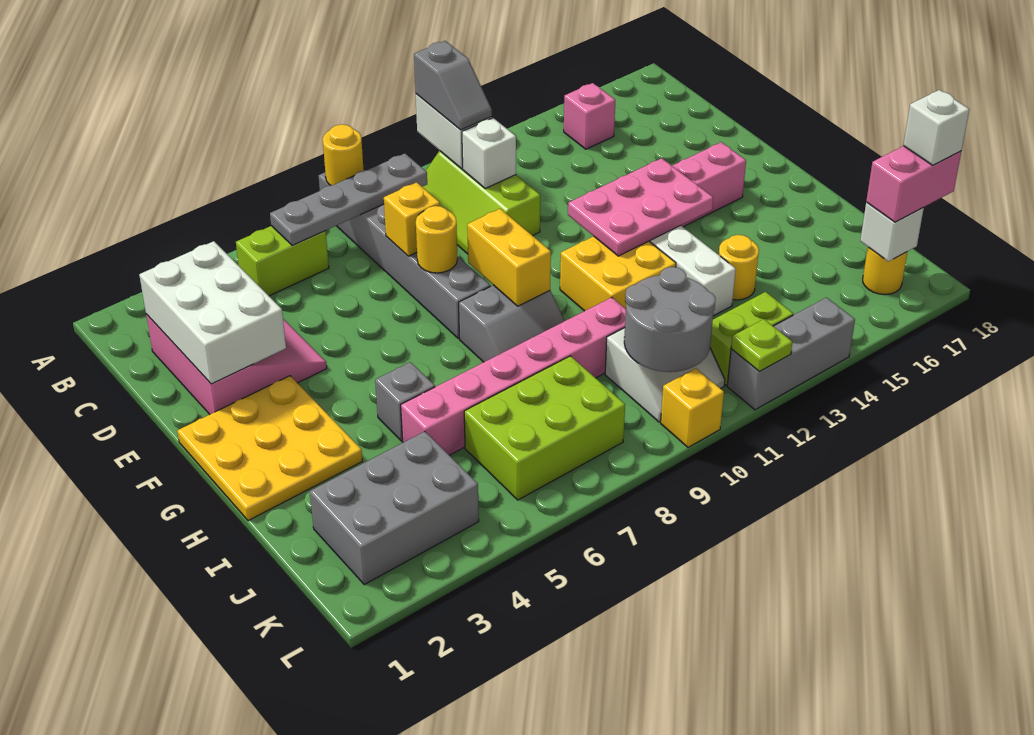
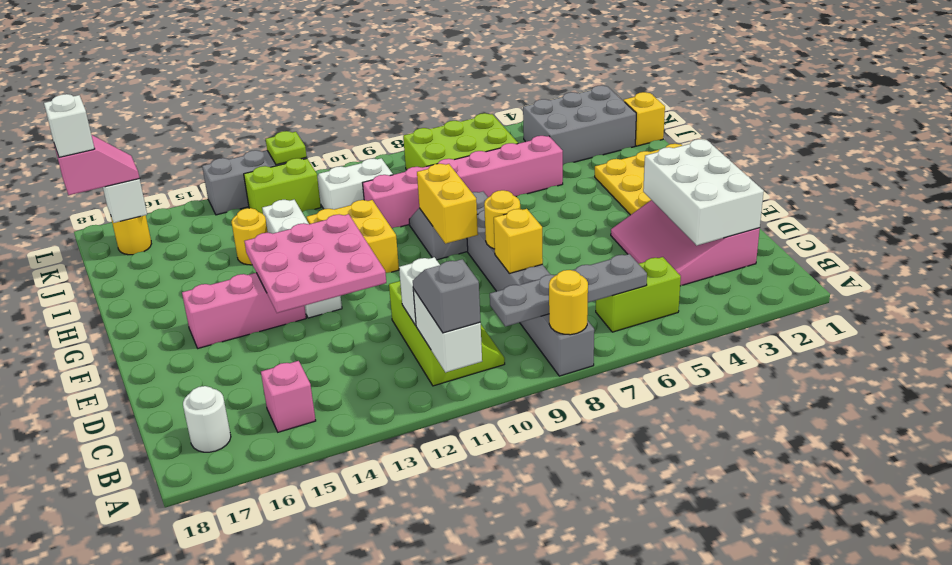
none -> white 1x1 round brick [183,386,231,452]
pink 2x3 plate [568,158,713,256] -> pink 3x3 plate [245,214,386,313]
grey 1x1 brick [375,362,435,441] -> none
grey 2x2 round brick [624,267,716,372] -> none
pink 1x2 brick [866,146,961,222] -> pink 1x2 slope [54,135,140,195]
yellow 1x1 brick [661,368,724,447] -> yellow 1x1 brick moved to [623,92,665,146]

